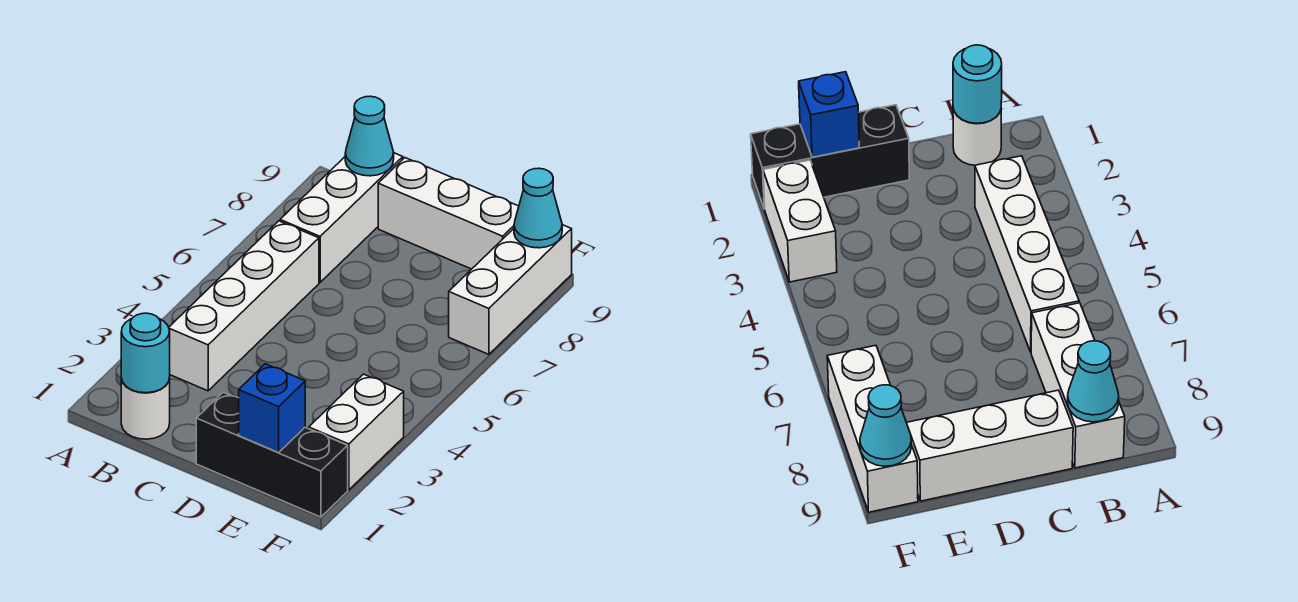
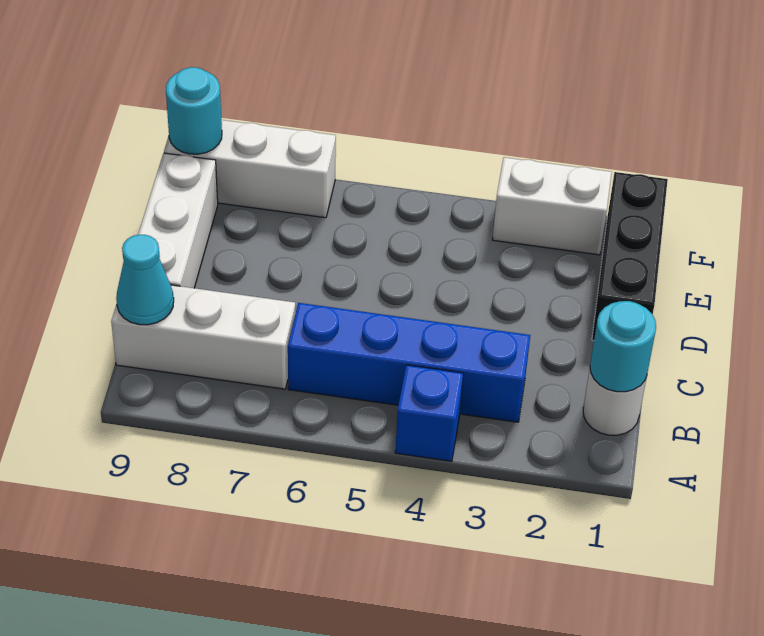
white 1x4 brick [169,221,319,391] -> blue 1x4 brick [288,303,530,422]
blue 1x1 brick [239,364,305,453] -> blue 1x1 brick moved to [395,365,463,461]
cyan 1x1 cone [514,168,562,248] -> cyan 1x1 round brick [166,67,222,154]

